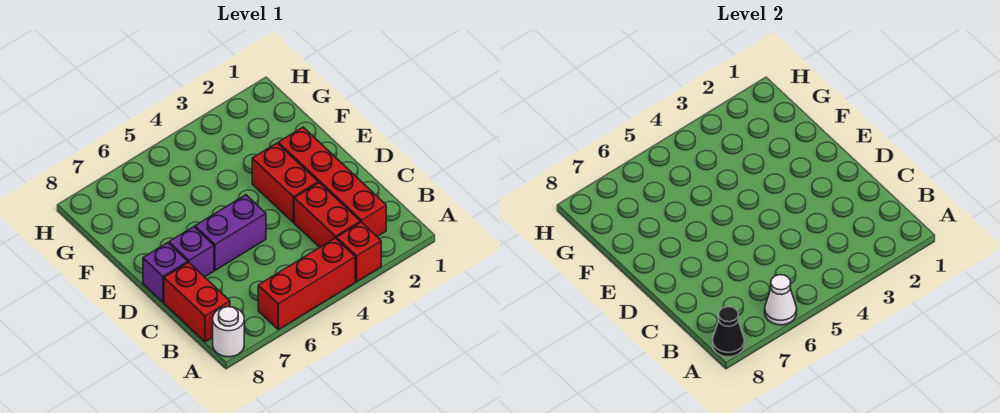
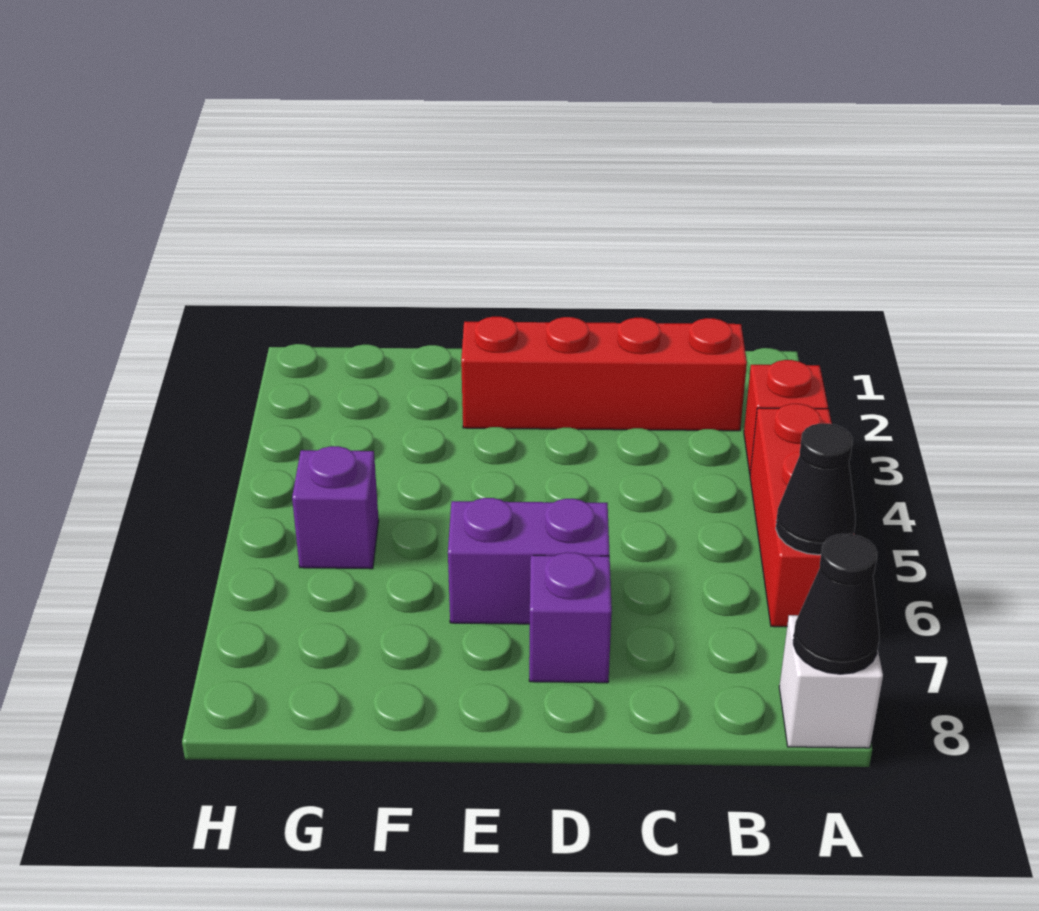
white 1x1 cone [765,275,797,325] -> black 1x1 cone [776,424,855,555]
white 1x1 round brick [213,307,244,357] -> white 1x1 brick [779,615,883,748]
red 1x2 brick [294,183,360,247] -> none
red 1x2 brick [164,262,230,342] -> none
red 1x2 brick [252,143,318,222] -> none
purple 1x2 brick [195,195,266,270] -> purple 1x2 brick turned to [448,498,609,624]
purple 1x1 brick [143,243,188,302] -> purple 1x1 brick moved to [292,446,379,569]

